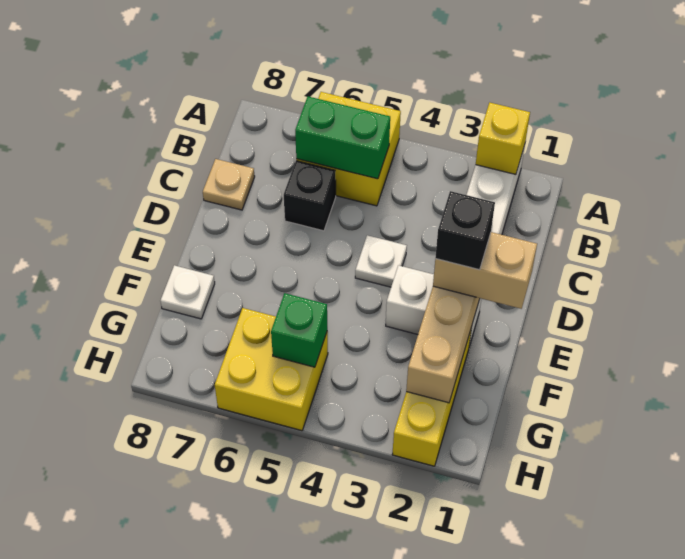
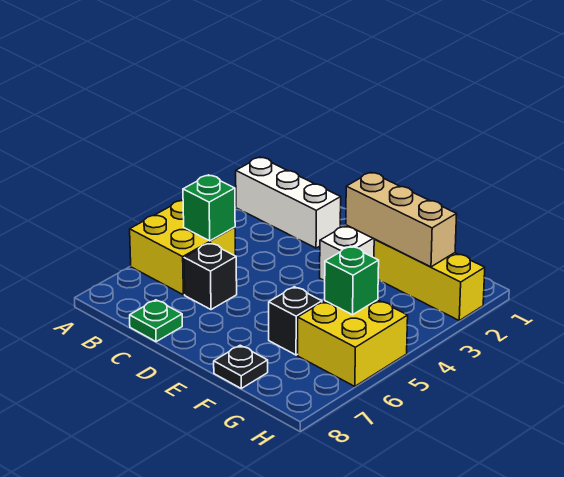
yellow 1x1 brick [476,103,530,174] -> none
green 1x2 brick [295,97,390,179] -> green 1x1 brick [183,175,235,241]
tan 1x1 plate [203,159,255,210] -> green 1x1 plate [130,300,182,342]
white 1x1 plate [355,235,407,287] -> none
tan 1x2 brick [433,232,537,309] -> none
black 1x1 brick [435,191,495,270] -> black 1x1 brick moved to [269,287,322,355]
white 1x1 plate [161,265,215,319] -> black 1x1 plate [214,345,268,388]

